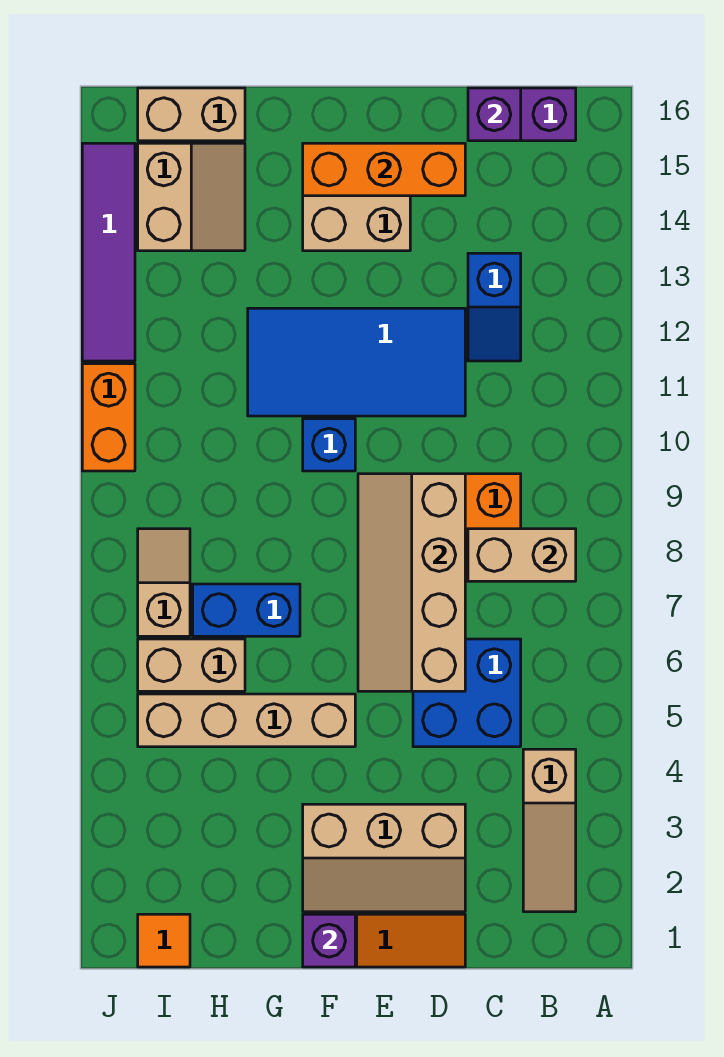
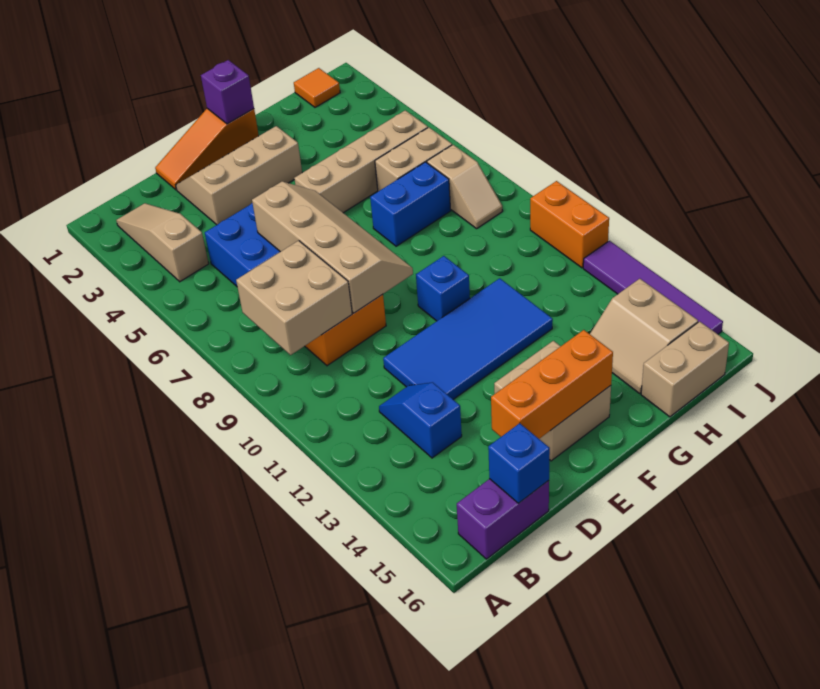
tan 1x2 brick [468,529,576,581] -> tan 2x2 brick [236,241,352,355]
purple 1x1 brick [468,88,521,141] -> blue 1x1 brick [488,423,550,503]

